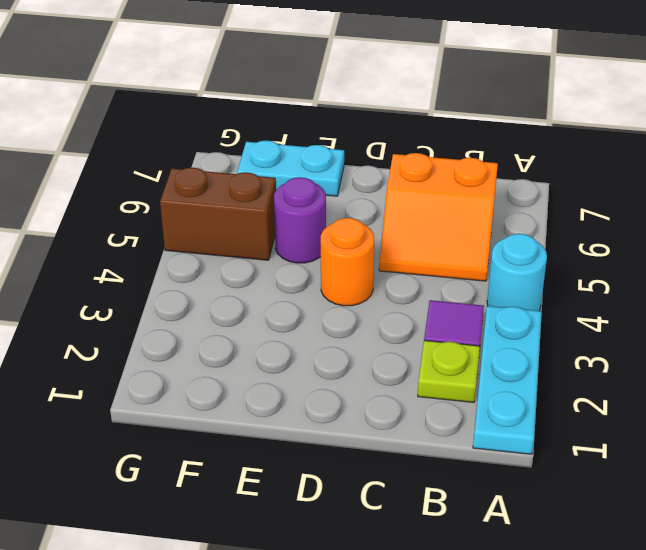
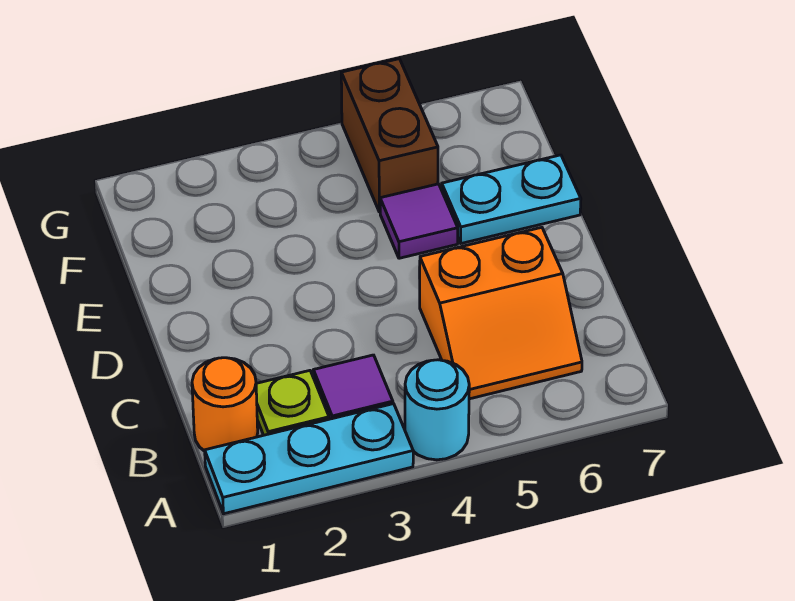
orange 2x2 slope [379,153,498,281] -> orange 2x2 slope turned to [419,227,582,399]
orange 1x1 round brick [321,218,374,306] -> orange 1x1 round brick moved to [192,358,258,451]
purple 1x1 round brick [274,177,326,263] -> purple 1x1 tile [380,184,458,258]
cyan 1x2 plate [237,140,344,196] -> cyan 1x2 plate turned to [442,155,581,243]

